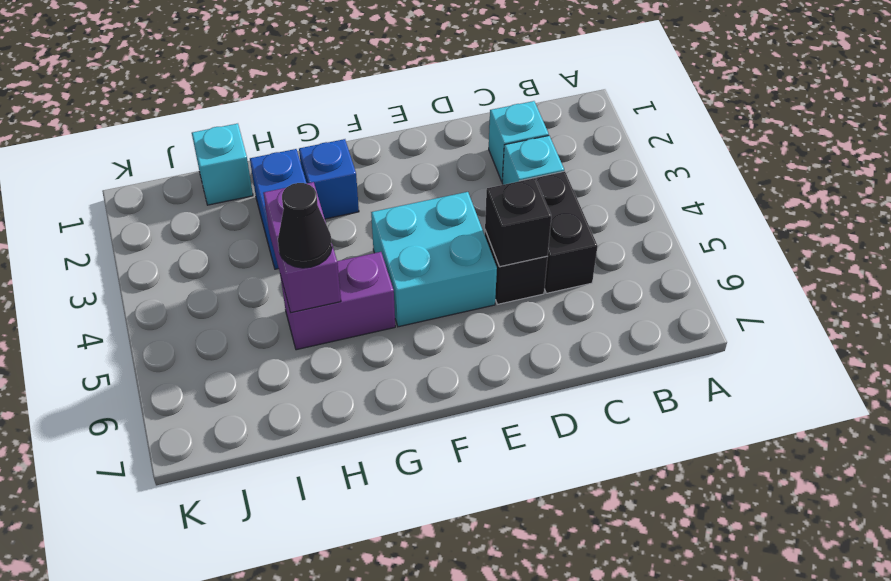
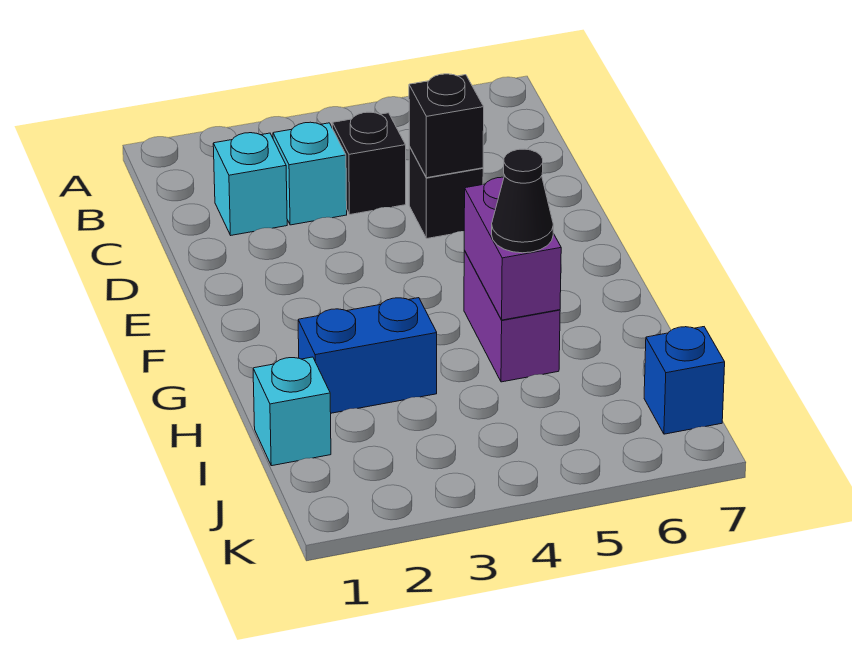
black 1x2 brick [521,171,597,293] -> black 1x1 brick [332,112,406,214]
cyan 2x2 brick [371,192,497,327] -> none
blue 1x1 brick [299,139,359,219] -> blue 1x1 brick moved to [644,327,725,434]
purple 1x2 brick [263,182,341,313] -> purple 1x2 brick turned to [464,177,561,320]

